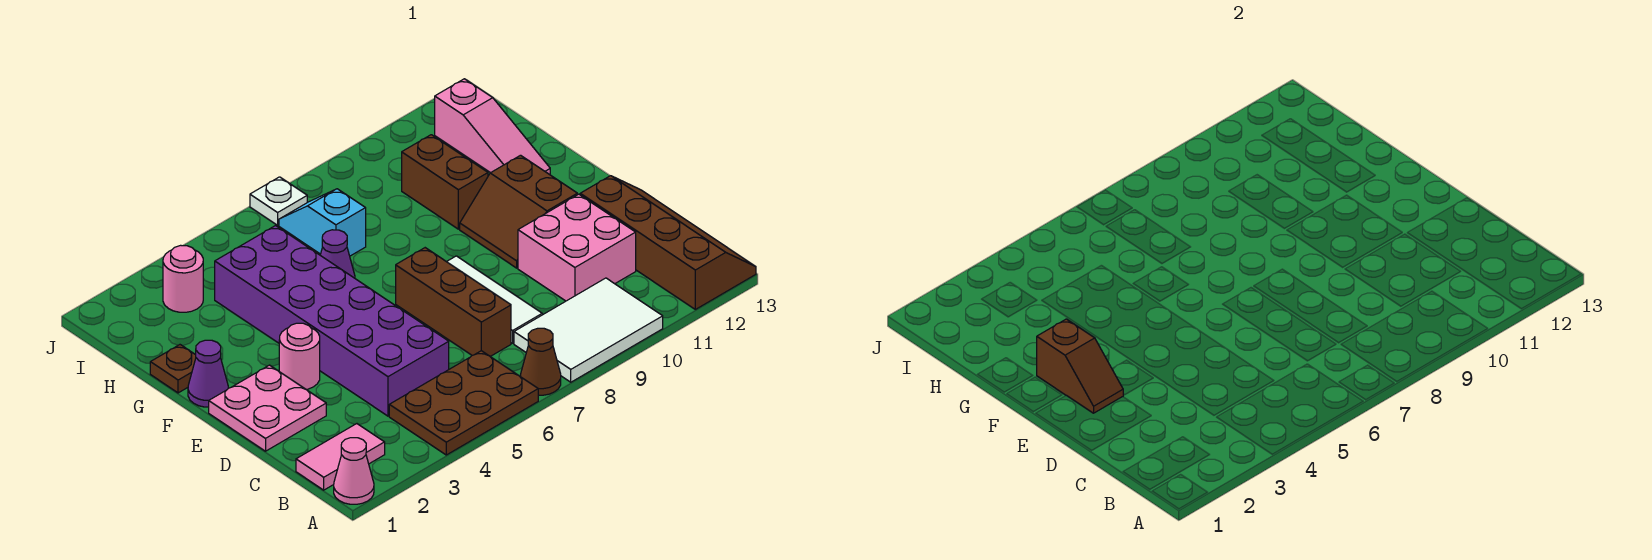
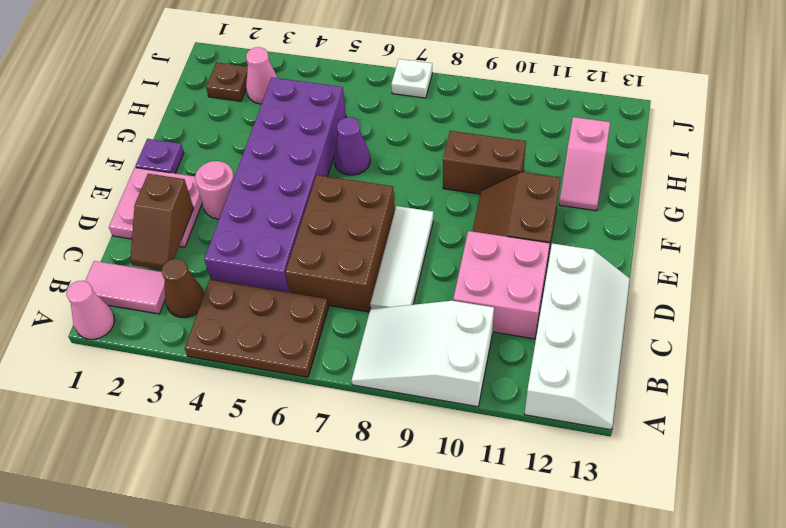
brown 1x1 cone [521,328,561,395] -> brown 1x1 cone moved to [162,259,204,318]
white 2x3 tile [514,278,663,382] -> white 2x3 slope [351,301,494,407]
brown 2x4 slope [580,176,756,309] -> white 2x4 slope [524,243,630,430]
brown 1x3 brick [396,248,511,357] -> brown 2x3 brick [285,175,395,312]
brown 1x2 slope [1037,319,1123,413] -> brown 1x2 slope moved to [130,174,194,270]
purple 1x1 cone [188,340,228,407] -> purple 1x1 plate [135,139,184,173]
brown 1x1 plate [150,345,196,393] -> brown 1x1 plate moved to [206,62,248,101]
brown 1x2 brick [402,135,488,229] -> brown 1x2 brick turned to [443,131,526,194]
pink 1x3 slope [435,79,550,175] -> pink 1x2 slope [559,117,610,211]
cyan 1x2 slope [279,189,366,256] -> none
pink 1x1 round brick [163,245,203,312] -> pink 1x1 cone [246,47,278,104]

